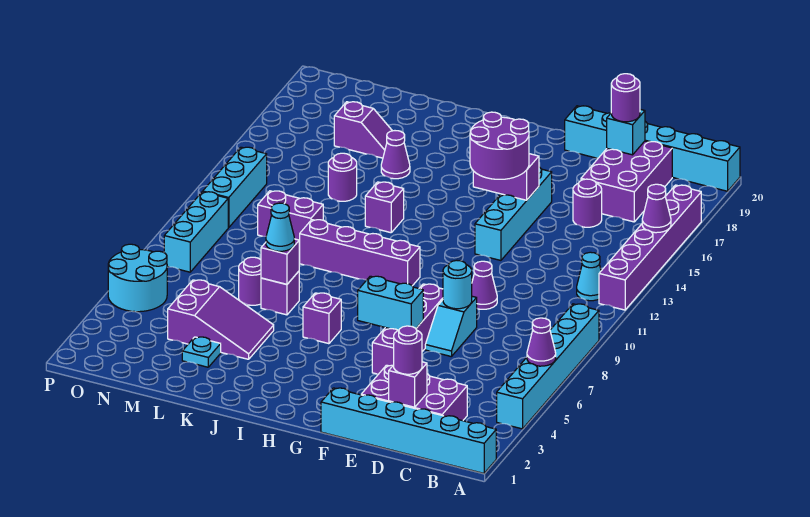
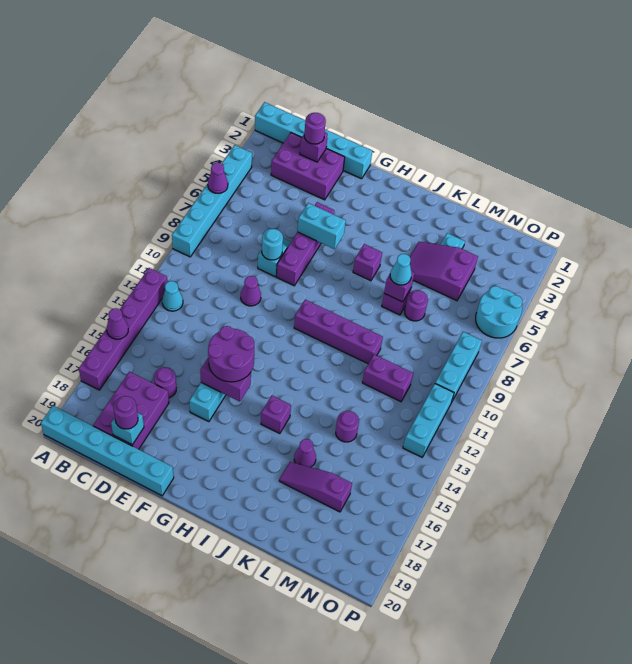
purple 1x1 brick [365,182,404,233] -> purple 1x1 brick moved to [261,395,291,434]
purple 1x2 slope [334,102,392,158] -> purple 1x3 slope [279,462,352,512]

